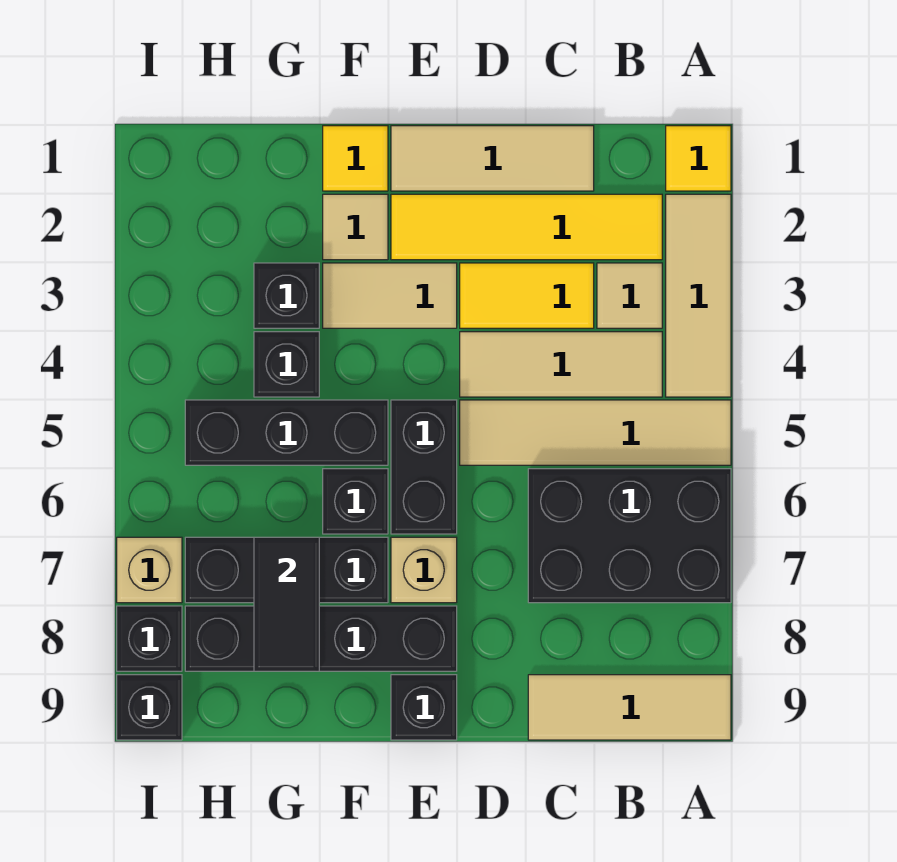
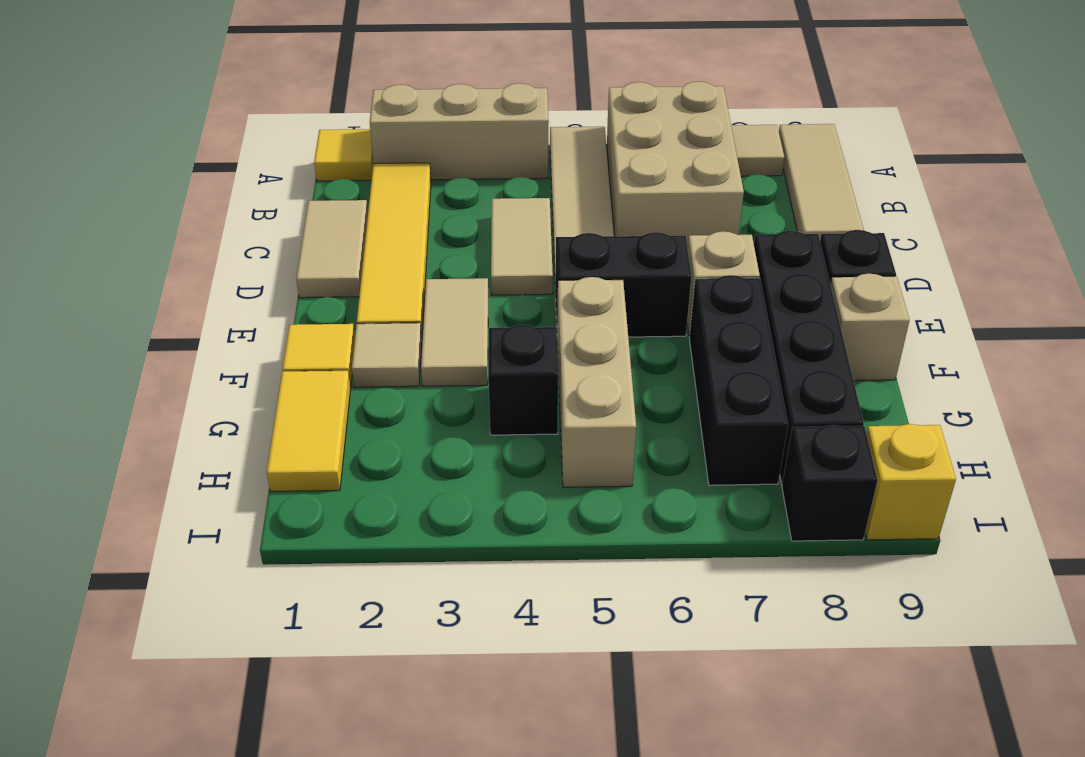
tan 1x3 tile [666,194,731,397] -> tan 1x3 brick [370,83,549,180]
black 2x3 brick [528,469,731,603] -> tan 2x3 brick [607,82,744,248]
tan 1x1 tile [597,263,662,328] -> tan 1x1 tile moved to [731,125,784,176]
tan 1x3 tile [460,332,662,397] -> tan 1x2 tile [491,198,553,295]
tan 1x3 tile [391,126,594,191] -> tan 1x2 tile [296,200,368,298]
yellow 1x2 tile [460,263,594,328] -> yellow 1x2 tile moved to [267,371,351,491]
black 1x3 brick [185,400,388,465] -> tan 1x3 brick [557,277,636,487]
black 1x1 brick [323,469,388,534] -> none
black 1x1 brick [254,263,319,328] -> none
black 1x2 tile [254,537,319,671] -> none
tan 1x1 brick [117,537,182,603] -> tan 1x1 brick moved to [830,273,910,381]
black 1x1 brick [117,675,182,740] -> yellow 1x1 brick [865,424,956,540]

